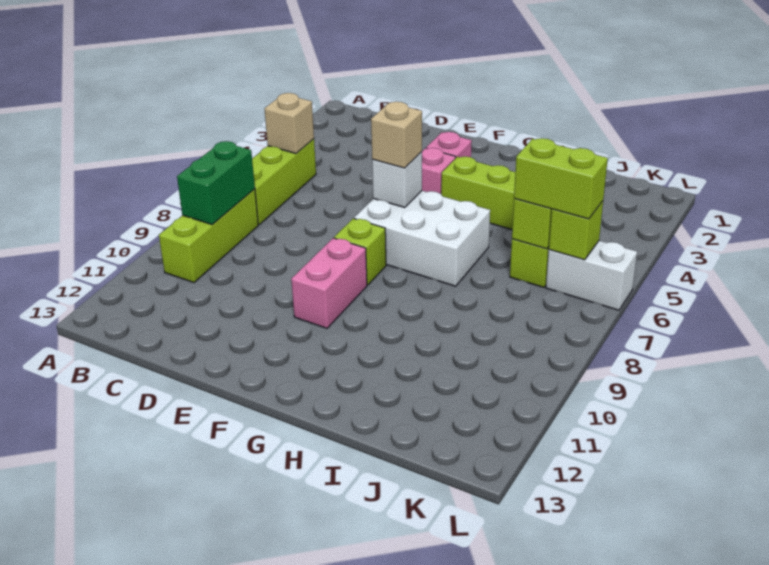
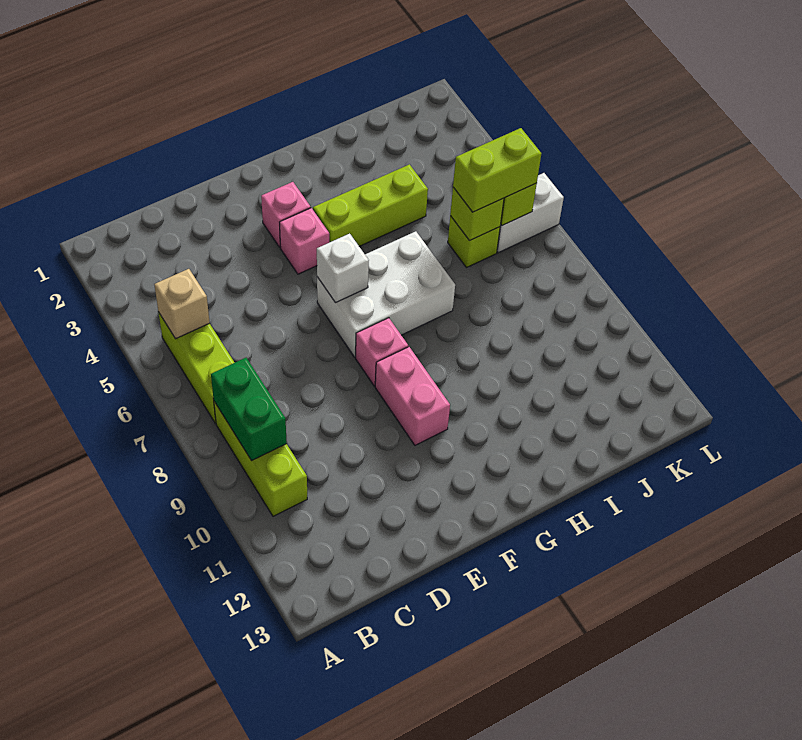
tan 1x1 brick [371,102,422,168] -> none
lime 1x1 brick [334,219,386,285] -> pink 1x1 brick [356,318,408,386]

